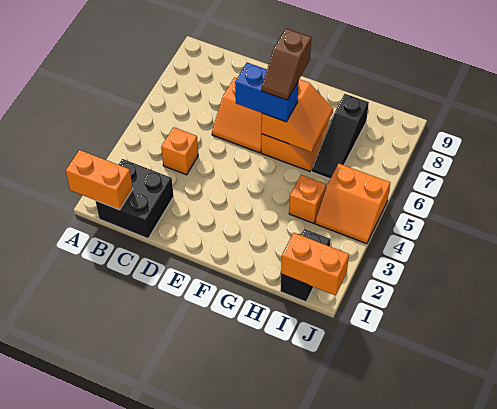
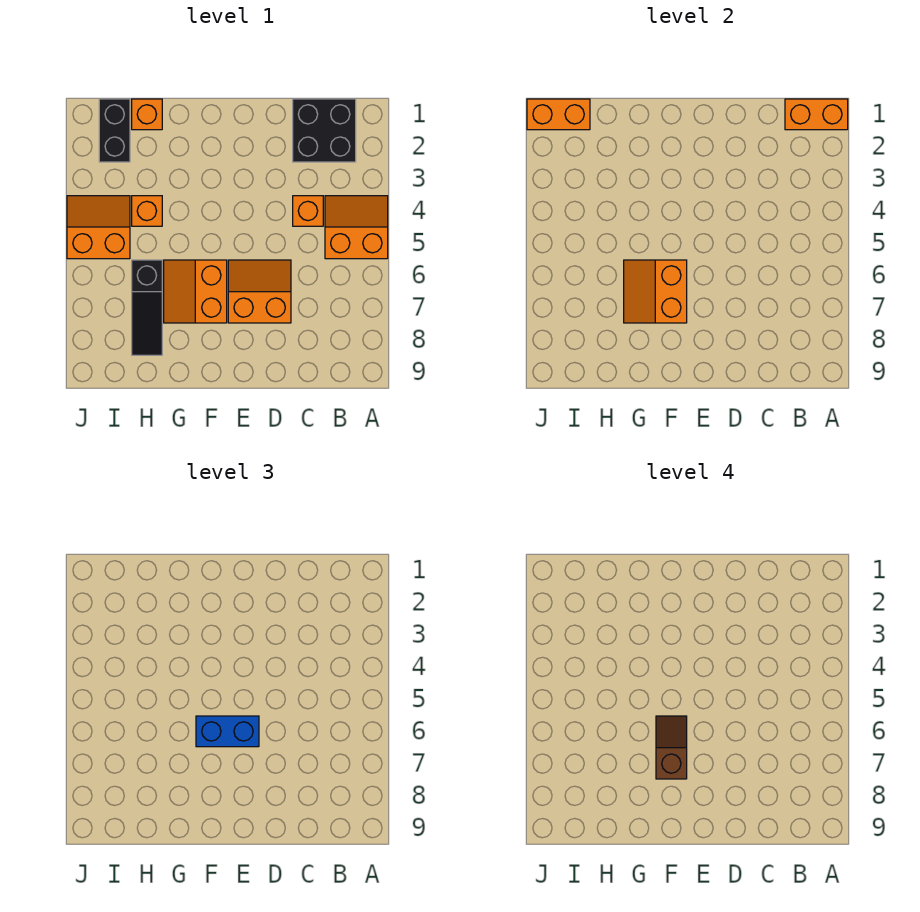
none -> orange 2x2 slope [325,196,388,259]
none -> orange 1x1 brick [132,99,162,130]
black 1x3 slope [312,94,369,179] -> black 1x3 slope turned to [132,260,162,355]

